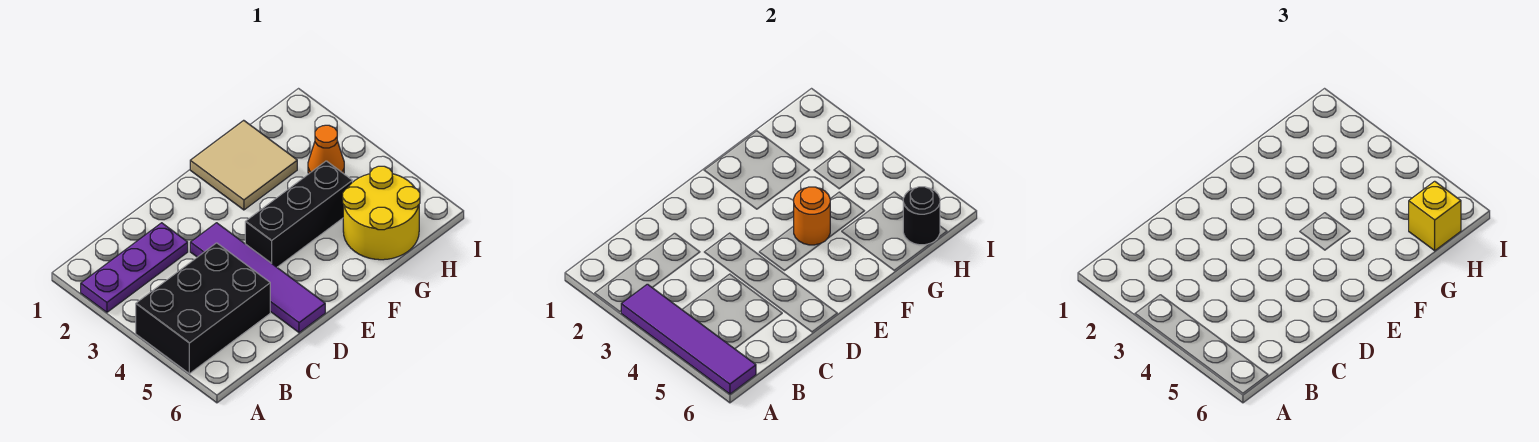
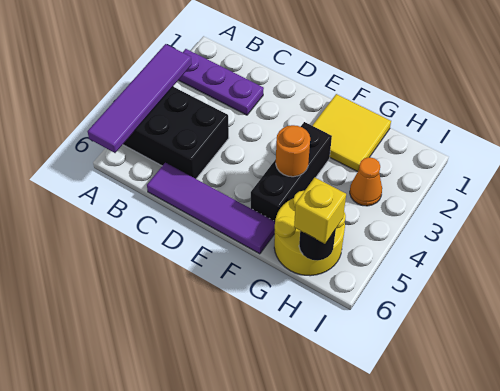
purple 1x4 tile [190,223,325,333] -> purple 1x4 tile turned to [147,163,275,254]
black 1x3 brick [245,161,352,267] -> black 1x3 brick turned to [251,122,332,221]
tan 2x2 tile [190,120,297,210] -> yellow 2x2 tile [312,94,391,172]

